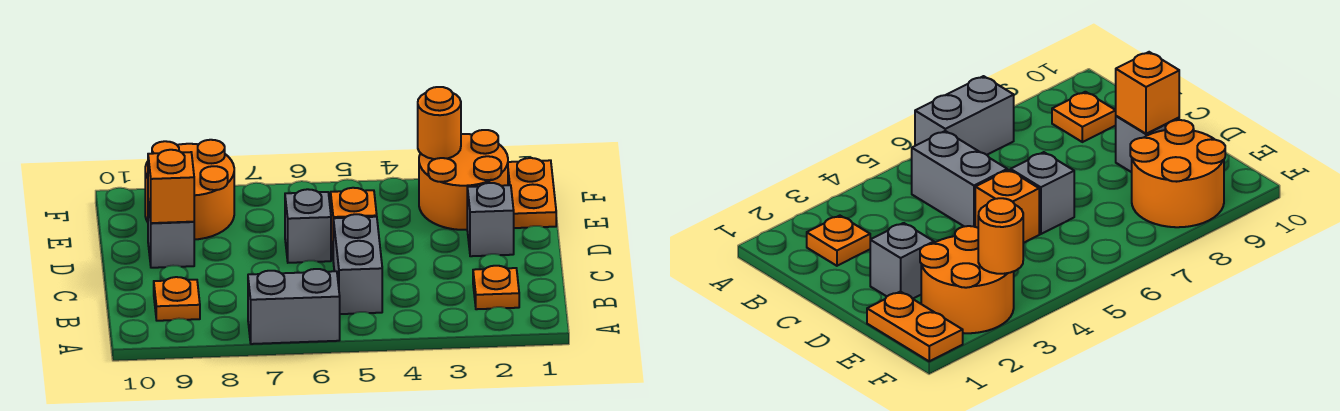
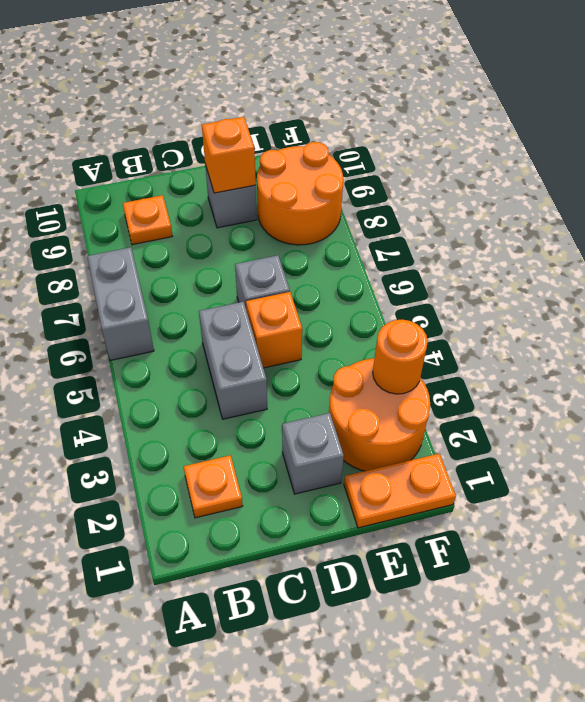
grey 1x2 brick [333,214,382,314] -> grey 1x2 brick turned to [199,302,267,419]

